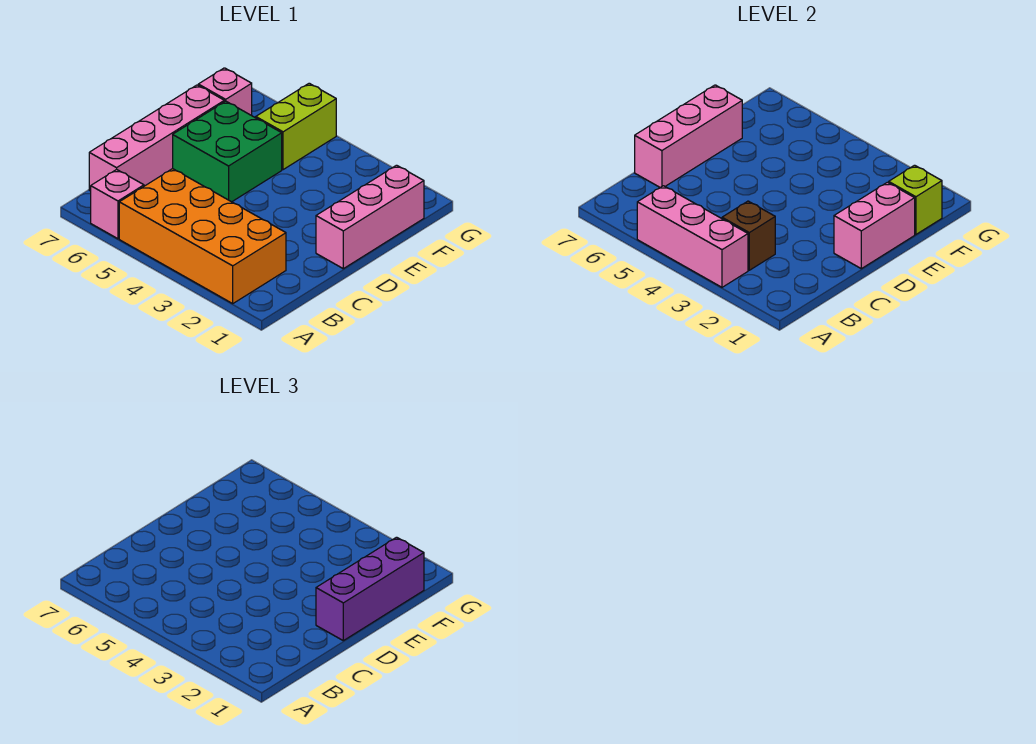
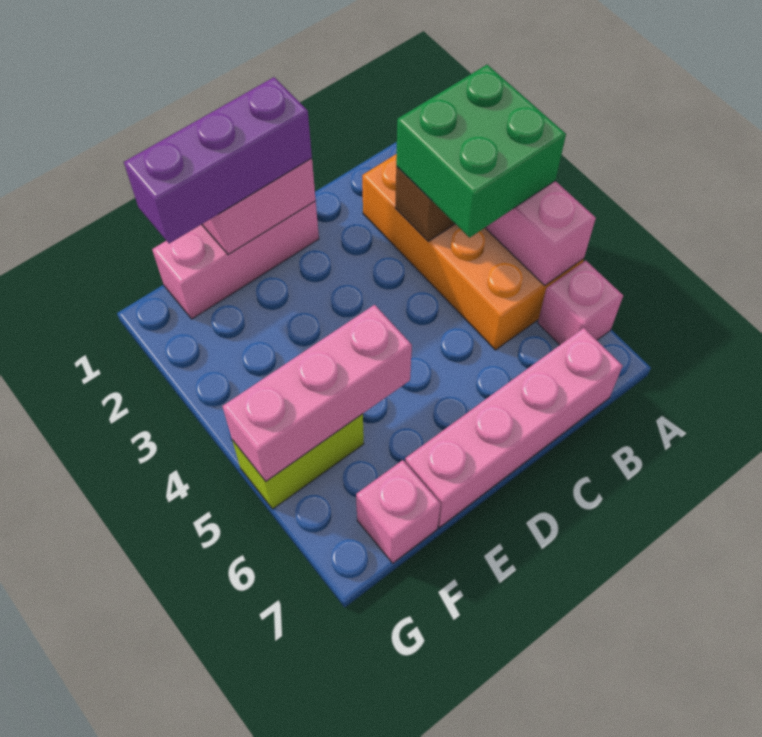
pink 1x3 brick [635,85,742,187] -> pink 1x3 brick moved to [223,305,412,481]
green 2x2 brick [173,101,282,202] -> green 2x2 brick moved to [396,65,566,238]
lime 1x1 brick [889,165,942,234] -> none

